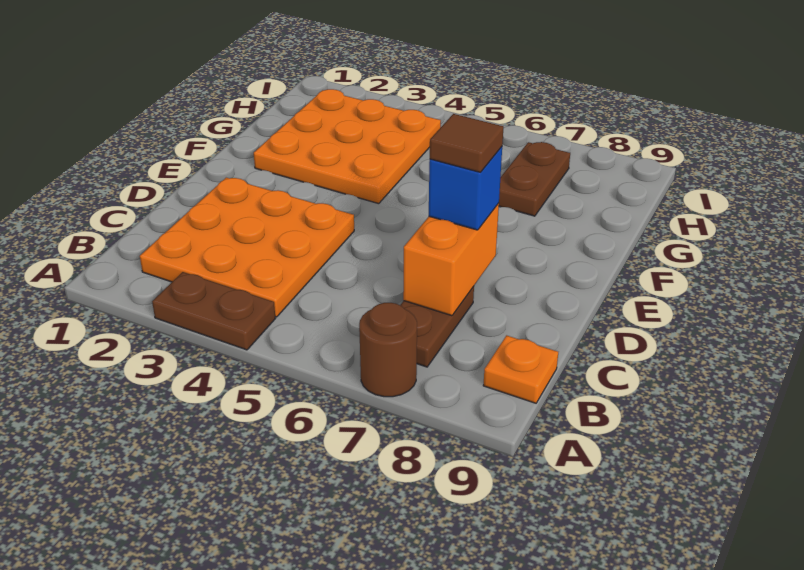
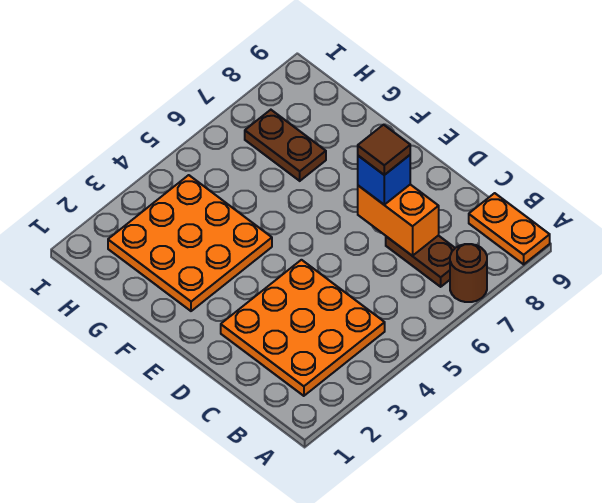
brown 1x2 plate [152,272,275,350] -> none
orange 1x1 plate [483,335,558,403] -> orange 1x2 plate [469,193,550,264]

